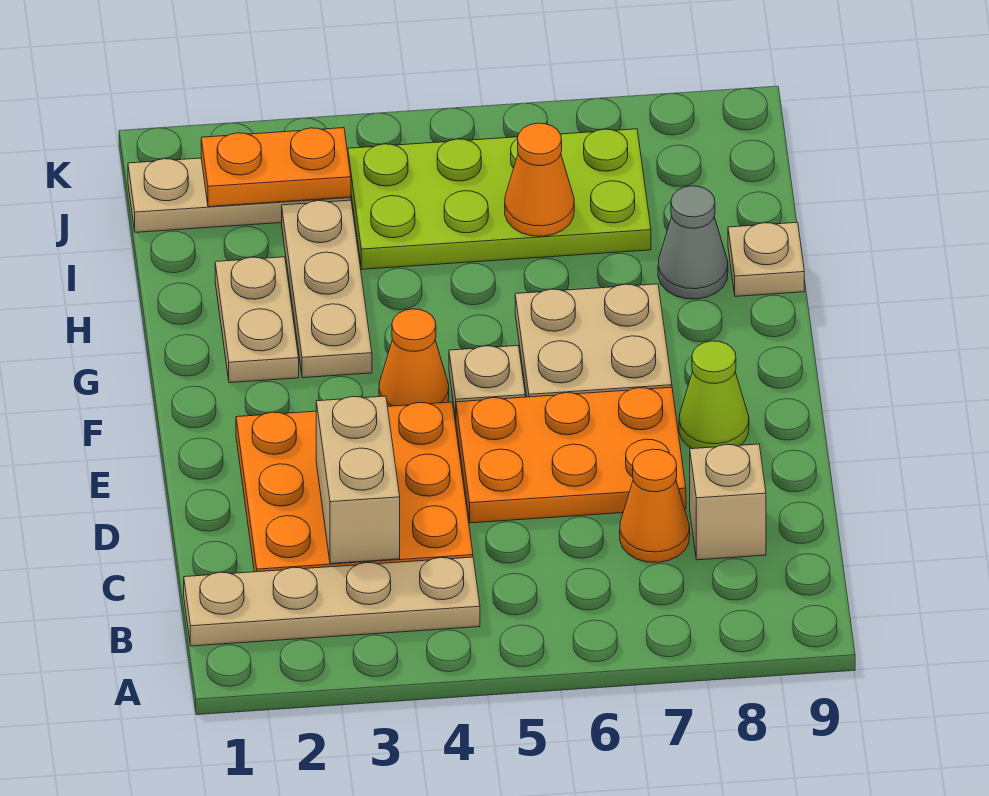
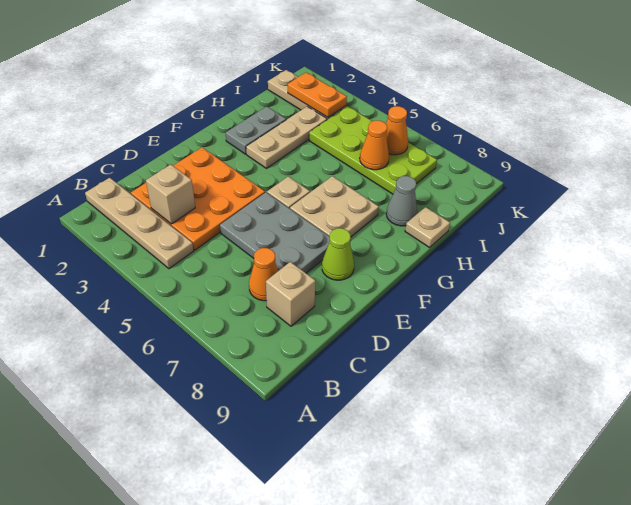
tan 1x2 brick [316,396,400,564] -> tan 1x1 brick [146,164,195,224]
orange 2x3 plate [456,387,686,523] -> grey 2x3 plate [220,192,330,273]
orange 1x1 cone [379,309,449,406] -> orange 1x1 cone moved to [386,106,408,155]
tan 1x2 plate [215,257,299,383] -> grey 1x2 plate [226,106,286,154]

